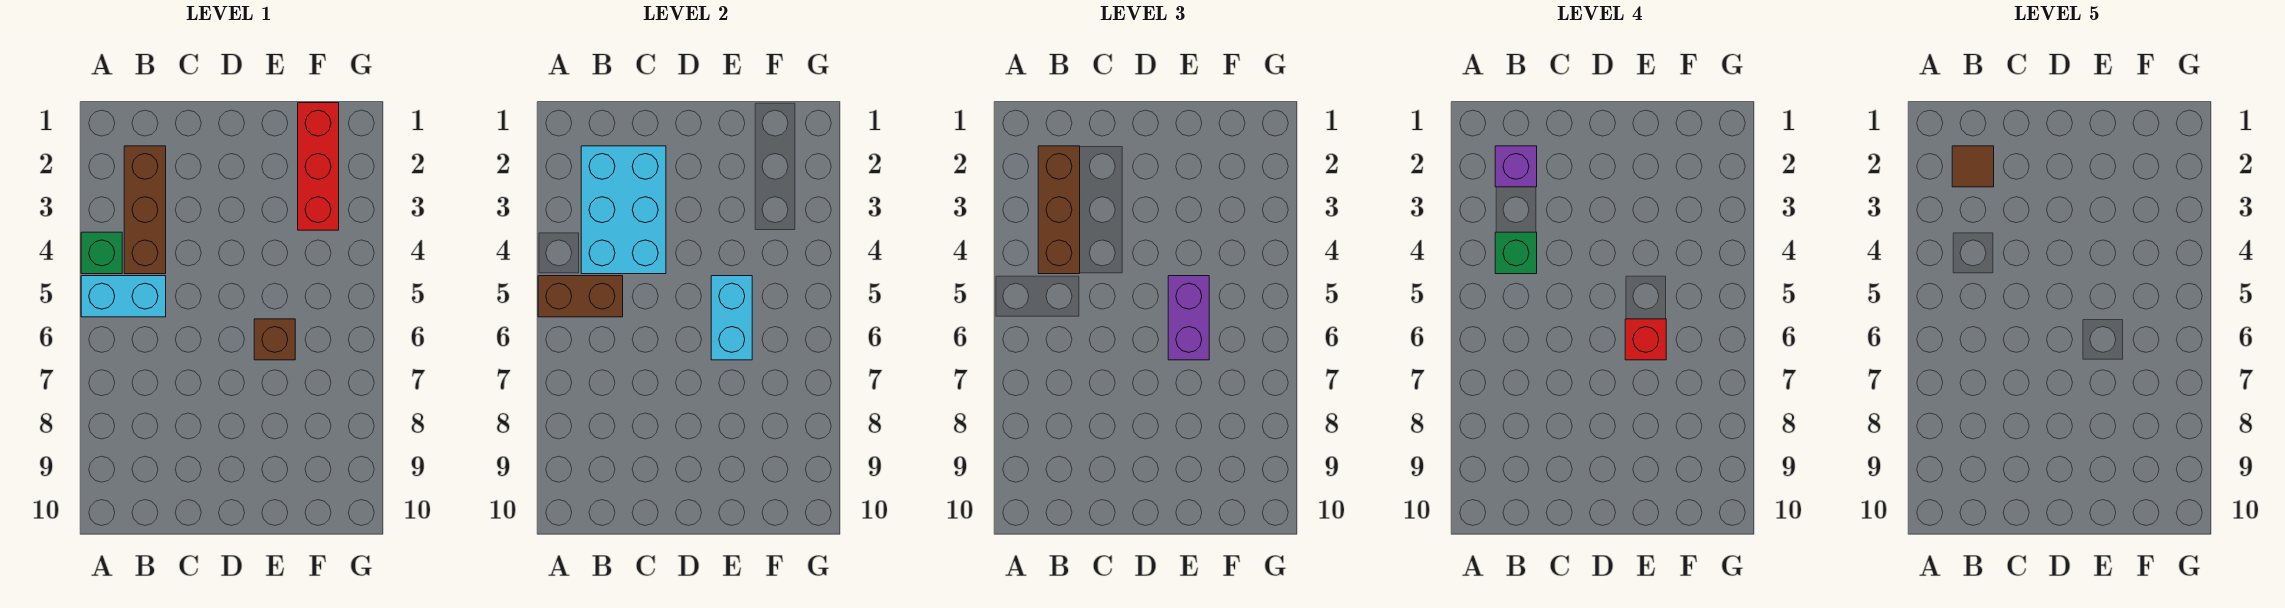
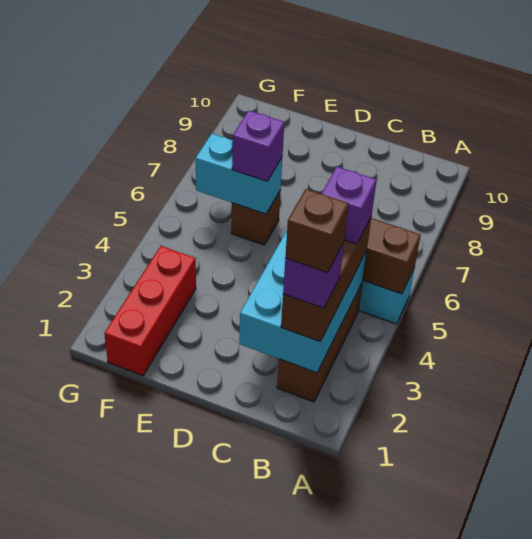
green 1x1 brick [81,232,122,274] -> none
brown 1x1 tile [1952,146,1994,187] -> brown 1x1 brick [285,189,349,273]
green 1x1 brick [1495,232,1537,274] -> purple 1x1 brick [321,167,377,244]
cyan 1x2 brick [711,276,752,360] -> cyan 1x2 brick turned to [196,134,282,214]
purple 1x2 brick [1168,276,1209,360] -> purple 1x1 brick [232,111,284,181]
red 1x1 brick [1625,319,1666,360] -> none

